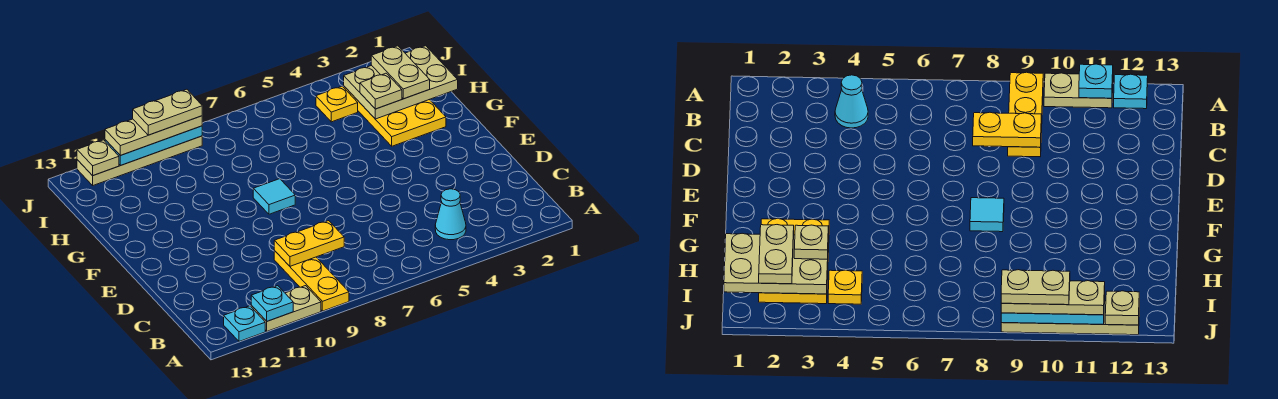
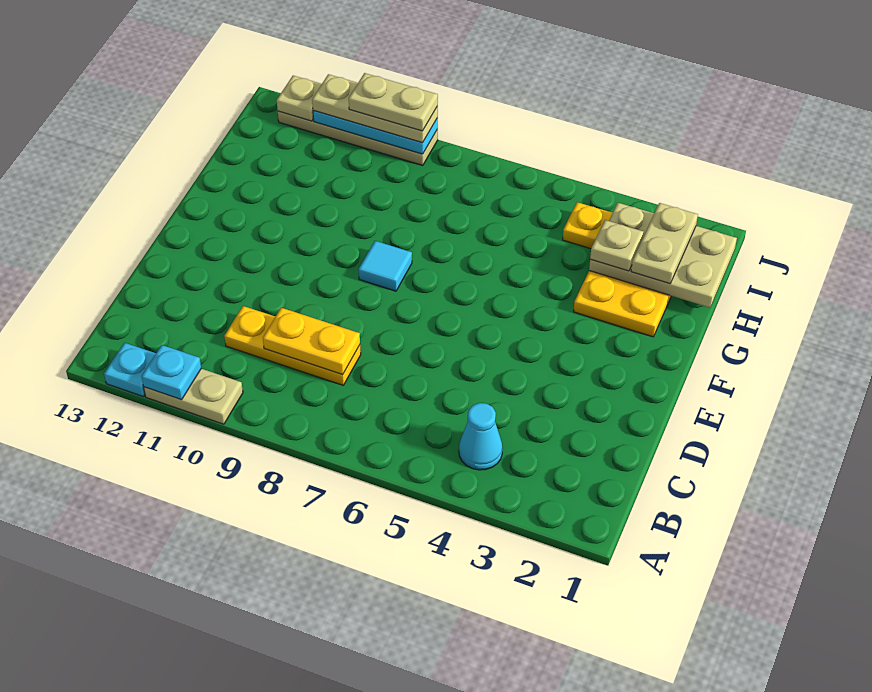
yellow 1x3 plate [274,251,349,311] -> yellow 1x3 plate turned to [224,306,361,385]

